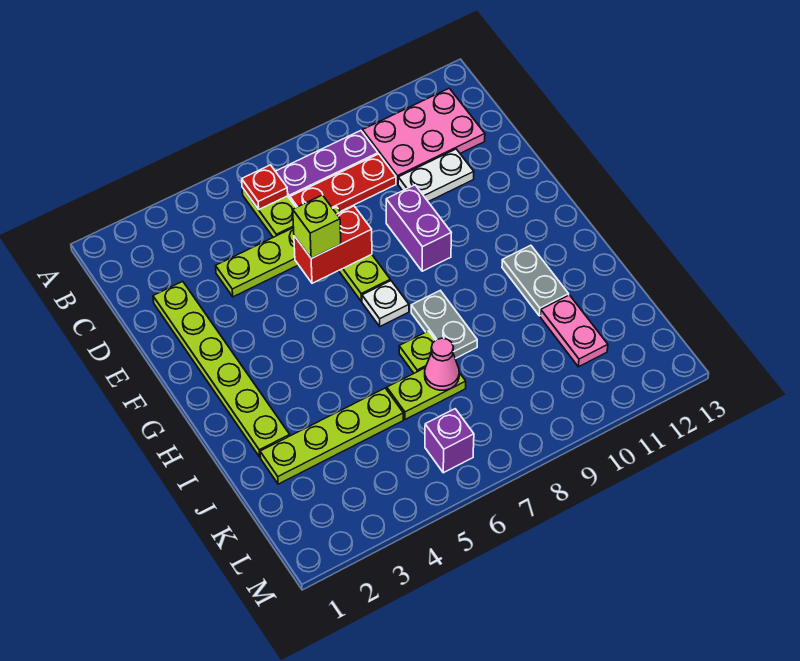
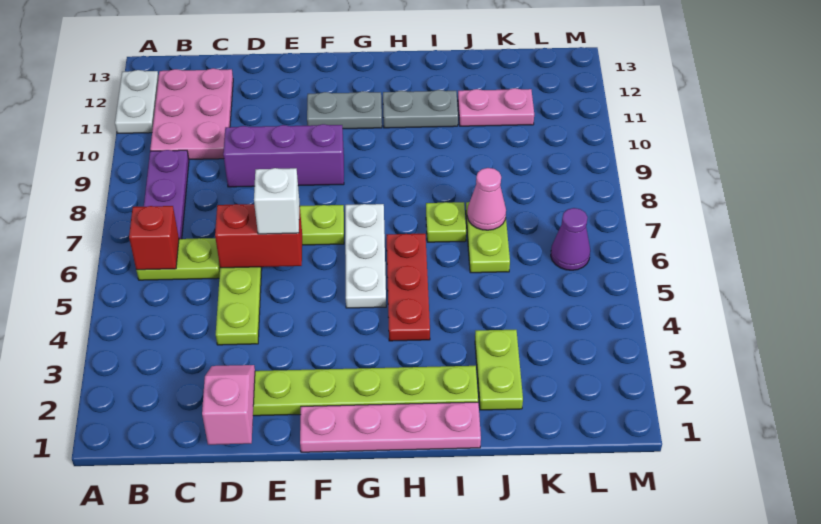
red 1x1 plate [242,165,288,209] -> red 1x1 brick [129,206,179,270]
red 1x3 plate [290,154,396,212] -> red 1x3 plate moved to [387,234,430,341]
none -> pink 1x2 slope [202,365,255,445]
white 1x2 plate [398,149,474,202] -> white 1x2 plate moved to [115,70,159,133]
red 1x2 brick [294,206,372,283] -> red 1x2 brick turned to [215,204,302,268]
lime 1x1 brick [293,195,341,259] -> white 1x1 brick [254,168,300,234]
purple 1x2 brick [386,185,451,271] -> purple 1x3 brick [223,124,344,187]
none -> pink 1x4 plate [300,402,481,452]
white 1x1 plate [362,281,409,326] -> white 1x3 plate [345,204,386,308]
grey 1x2 plate [411,291,477,359] -> grey 1x2 plate moved to [307,91,382,129]
lime 1x4 plate [260,388,403,484] -> lime 1x2 plate [475,330,523,410]
purple 1x1 brick [425,409,474,473] -> purple 1x1 cone [551,208,590,270]

